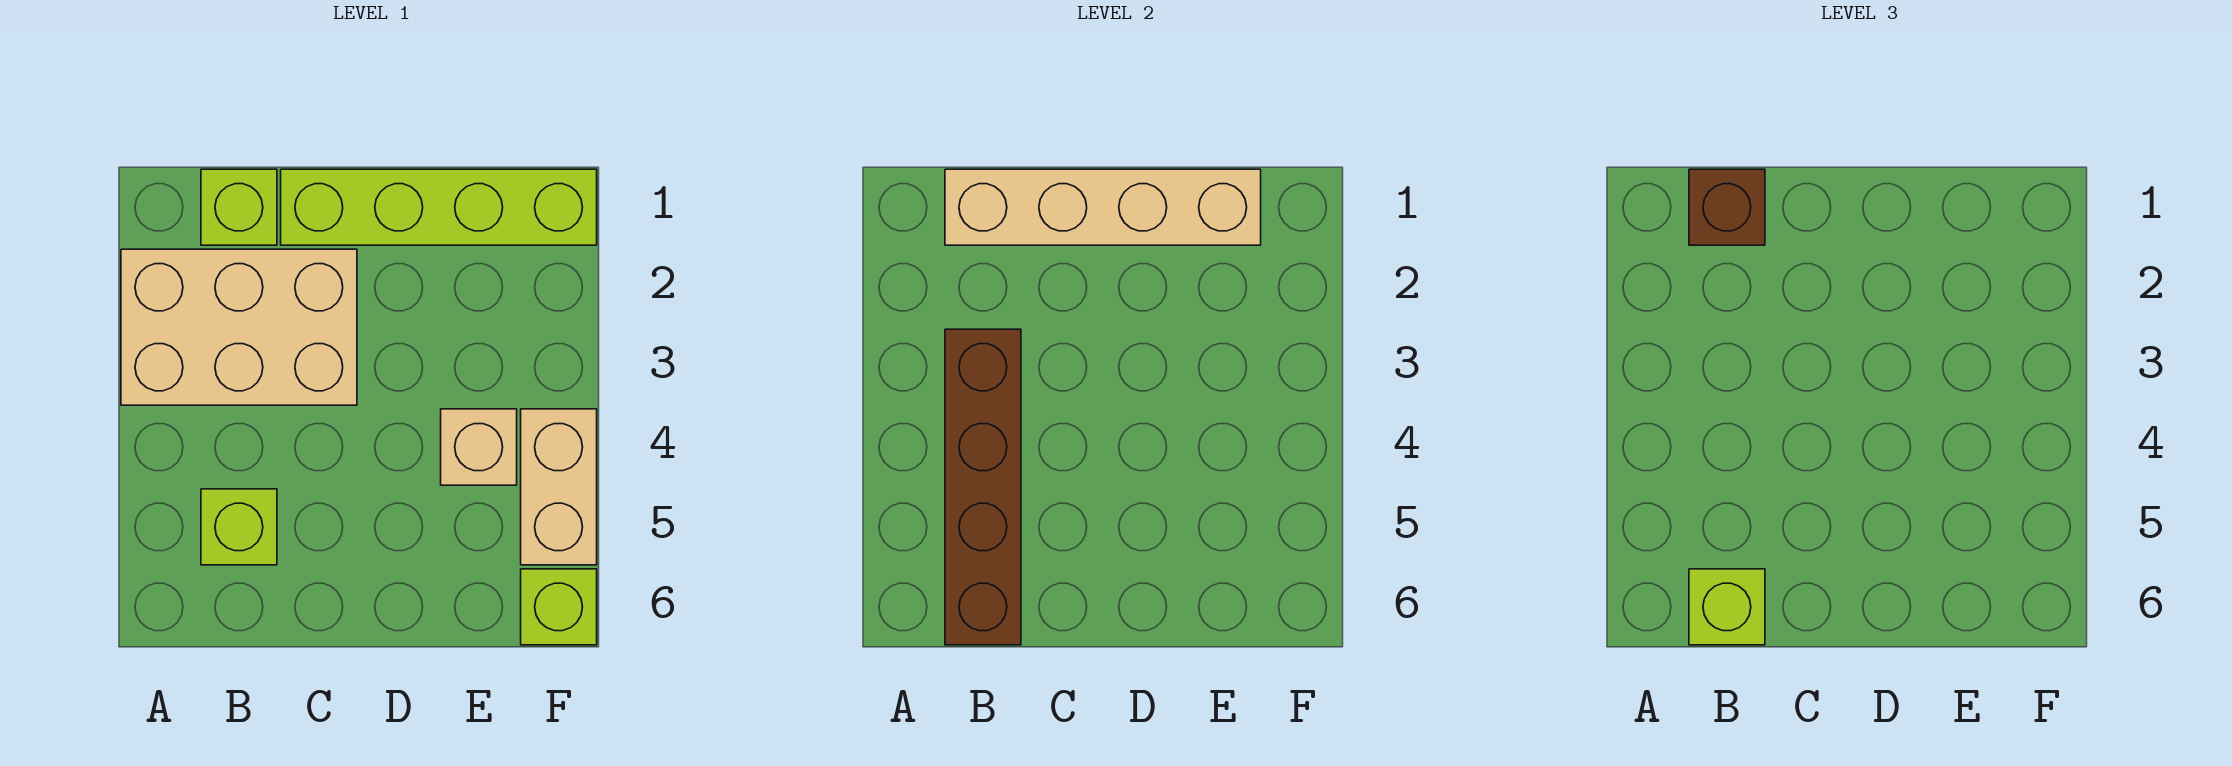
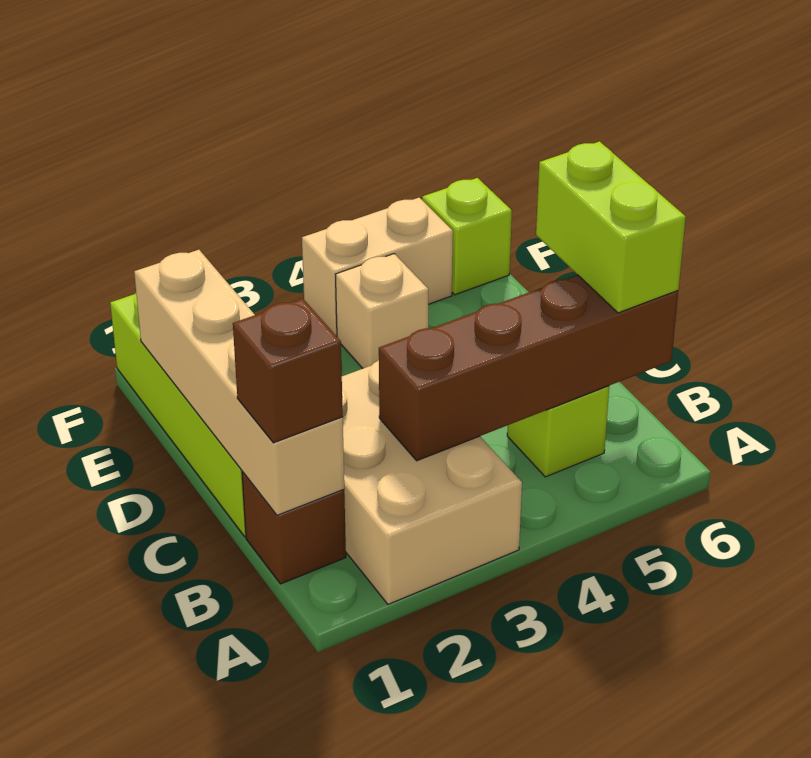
lime 1x1 brick [201,169,277,245] -> brown 1x1 brick [242,471,346,584]
lime 1x1 brick [1689,569,1765,645] -> lime 1x2 brick [536,141,686,313]

